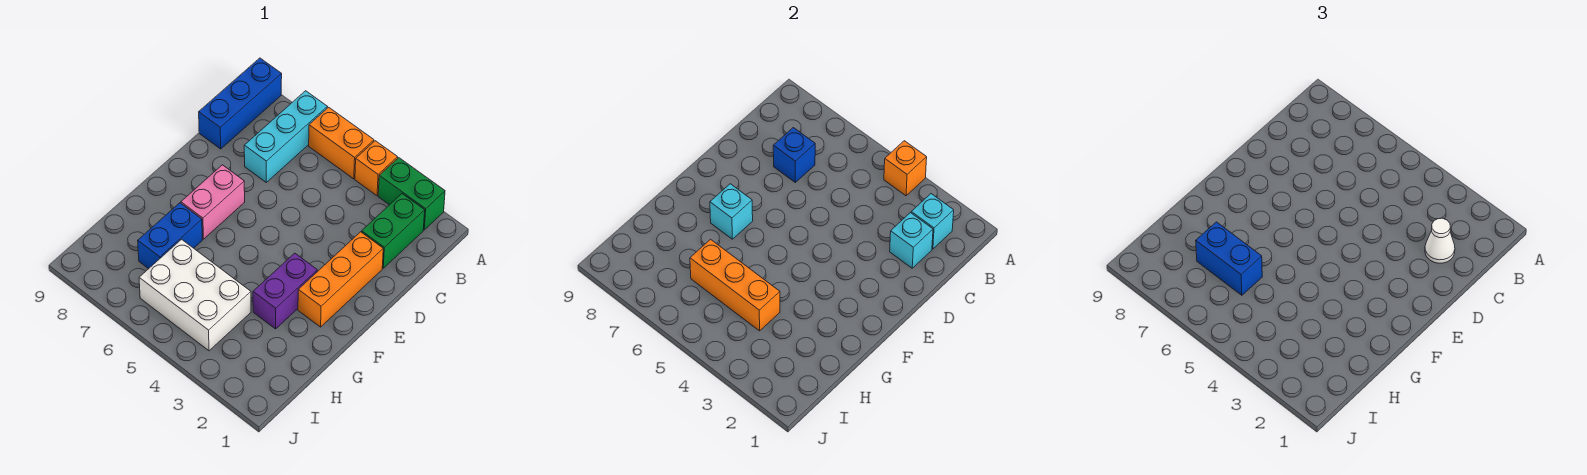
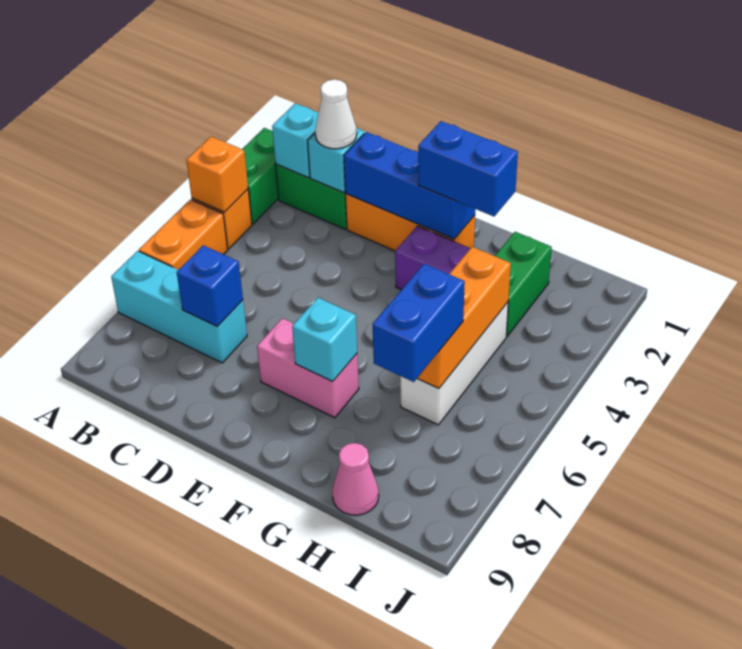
blue 1x3 brick [199,58,282,149] -> blue 1x3 brick moved to [344,132,475,239]
blue 1x2 brick [138,203,202,269] -> blue 1x2 brick moved to [418,121,518,216]
none -> green 1x2 brick [495,232,552,336]
white 2x3 brick [139,239,251,351] -> white 1x3 brick [400,302,508,425]
none -> pink 1x1 cone [332,443,379,515]

